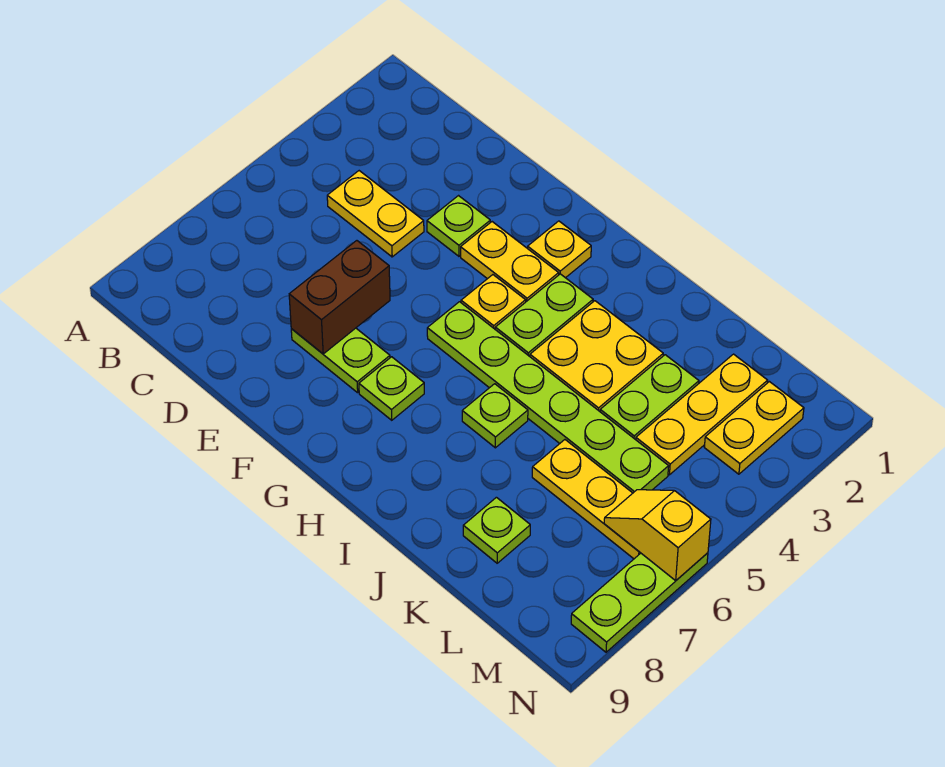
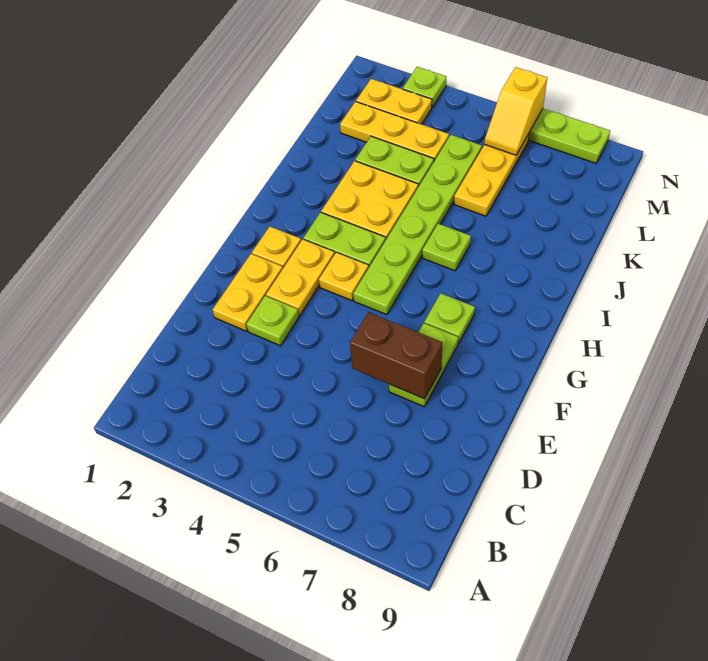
yellow 1x2 plate [327,171,424,257] -> yellow 1x2 plate moved to [213,254,283,331]
lime 1x1 plate [463,497,530,563] -> lime 1x1 plate moved to [403,67,446,107]

